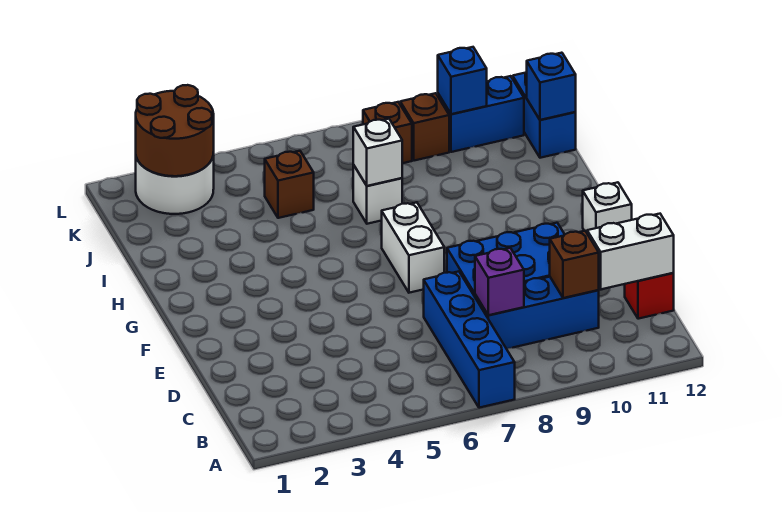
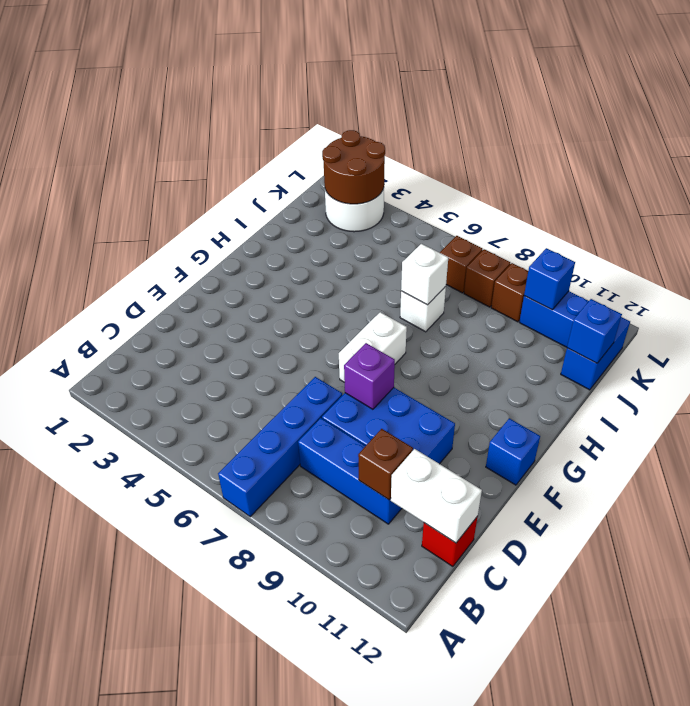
purple 1x1 brick [475,248,524,315] -> purple 1x1 brick moved to [344,343,395,409]
white 1x1 brick [583,182,632,232] -> blue 1x1 brick [486,418,540,485]
brown 1x1 brick [265,151,314,218] -> brown 1x1 brick moved to [440,236,482,293]

